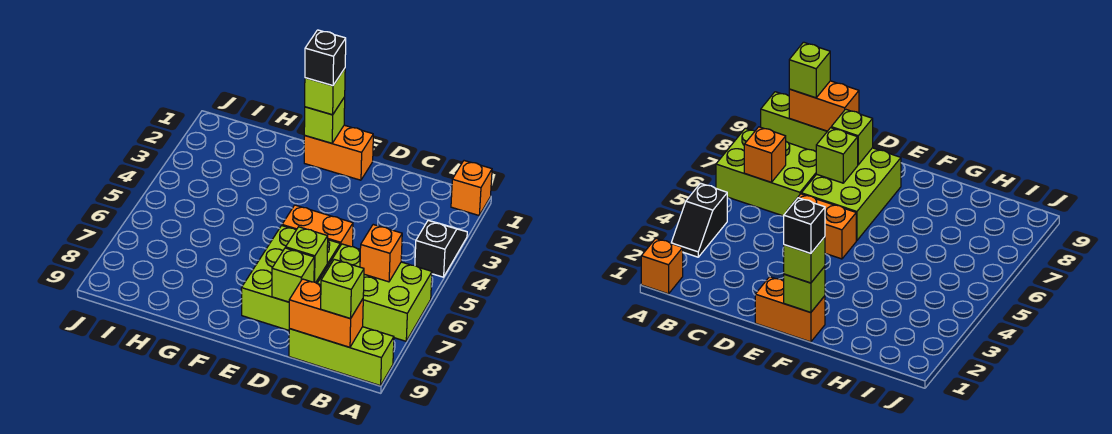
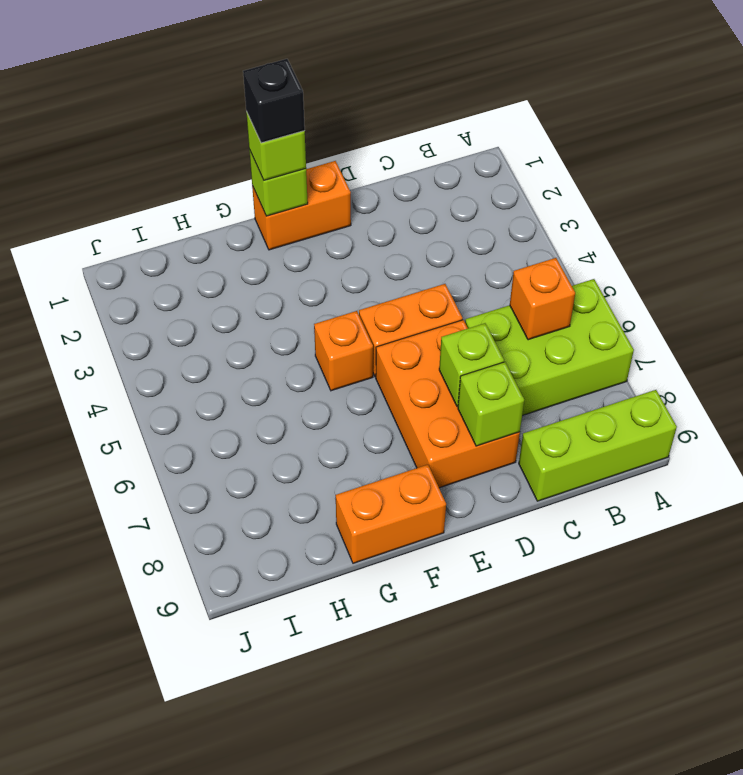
orange 1x1 brick [451,161,492,215] -> orange 1x1 brick moved to [314,311,373,391]
black 1x2 slope [415,220,467,277] -> none
orange 1x2 brick [289,279,363,347] -> orange 1x2 brick moved to [336,465,446,563]
lime 1x1 brick [321,259,364,319] -> none
lime 2x3 brick [241,226,340,330] -> orange 2x3 brick [376,320,520,488]

